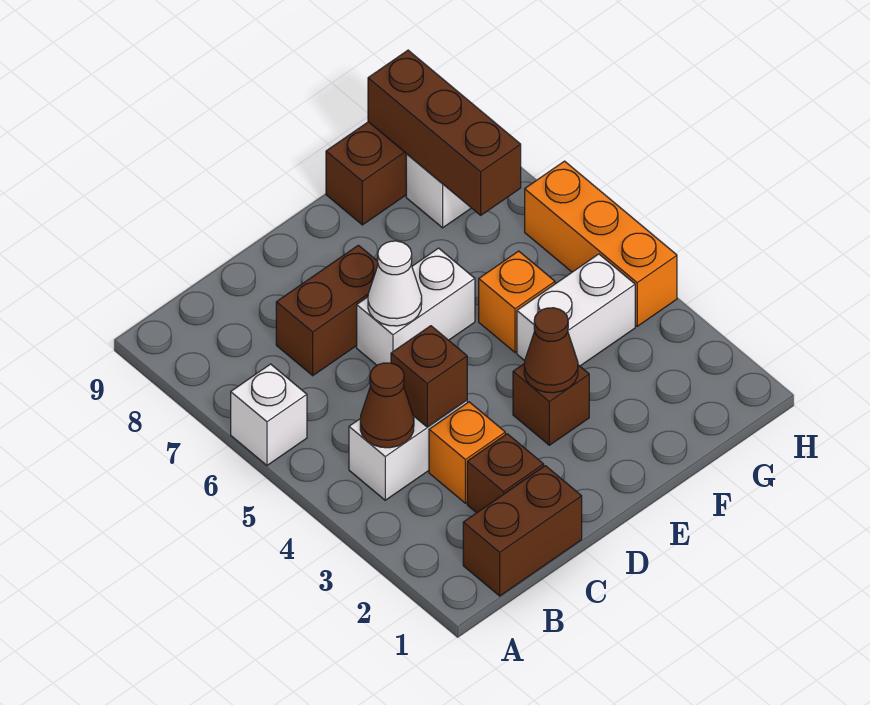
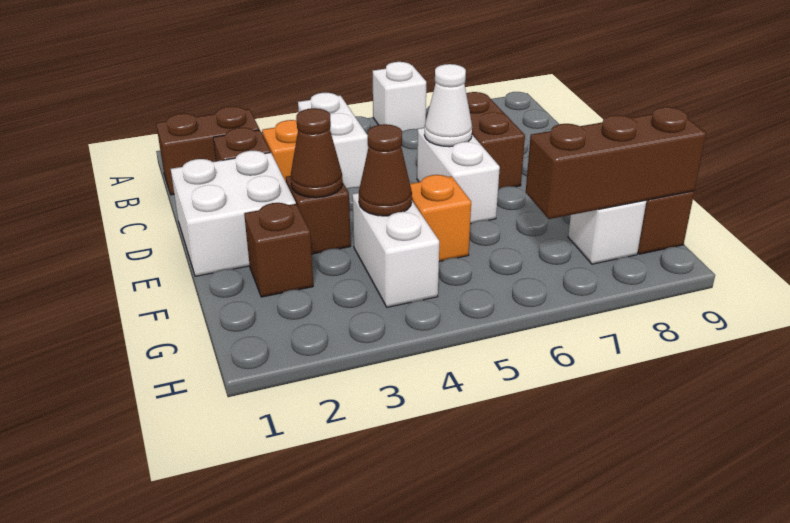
brown 1x2 brick [463,466,582,596] -> brown 1x2 brick turned to [156,106,259,195]
brown 1x1 cone [360,363,414,448] -> brown 1x1 cone moved to [359,124,412,216]
brown 1x1 brick [391,326,467,427] -> brown 1x1 brick moved to [244,203,313,297]
none -> white 2x2 brick [171,151,296,276]
orange 1x3 brick [525,161,677,326] -> none

